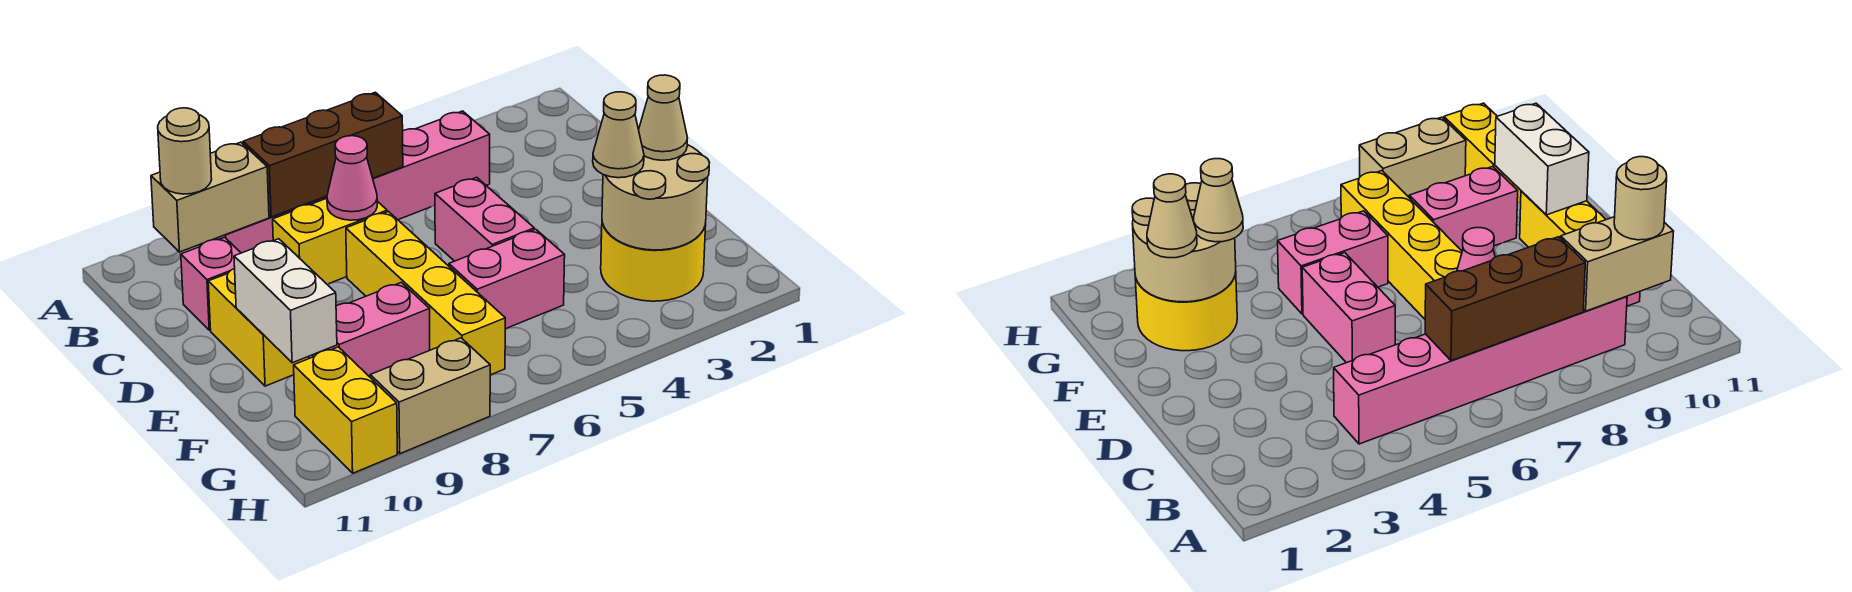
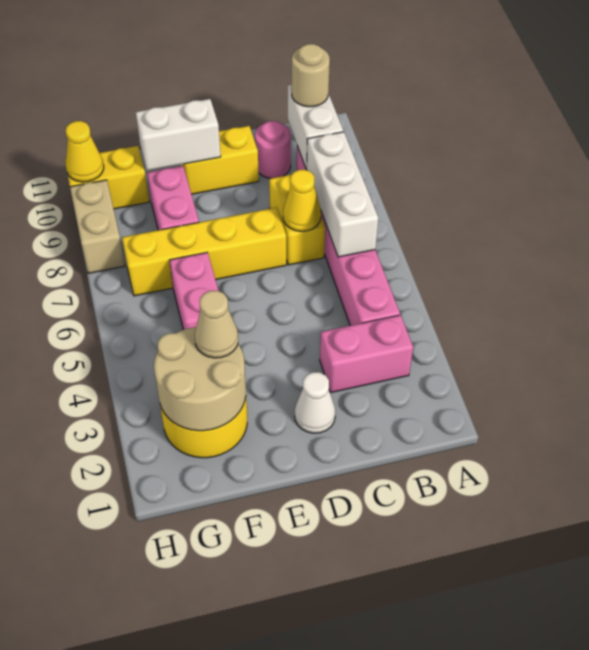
brown 1x3 brick [243,92,403,217] -> white 1x3 brick [307,132,378,257]
tan 1x2 brick [151,142,269,252] -> white 1x2 brick [288,84,343,170]
pink 1x1 cone [327,136,377,220] -> yellow 1x1 cone [283,170,321,231]
pink 1x1 brick [181,237,241,330] -> pink 1x1 round brick [255,121,291,178]
none -> white 1x1 cone [295,372,336,433]
pink 1x2 brick [435,177,534,261] -> pink 1x2 brick moved to [320,315,413,392]
tan 1x1 cone [639,75,687,160] -> none
none -> yellow 1x1 cone [65,121,104,182]

